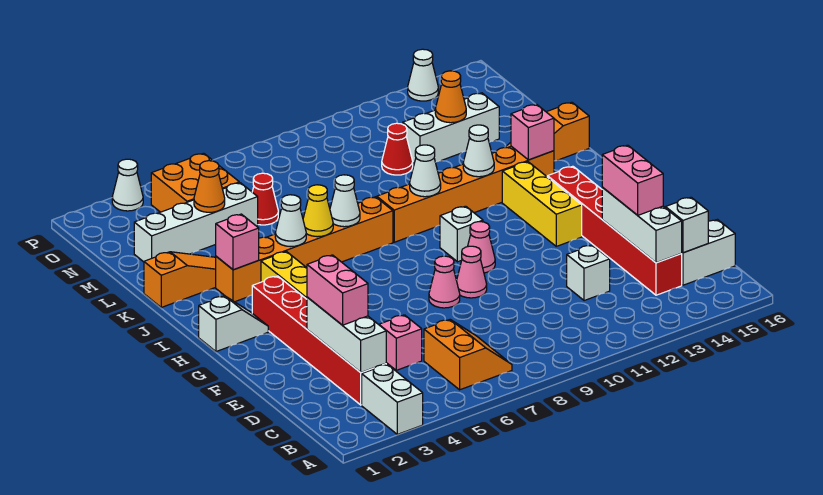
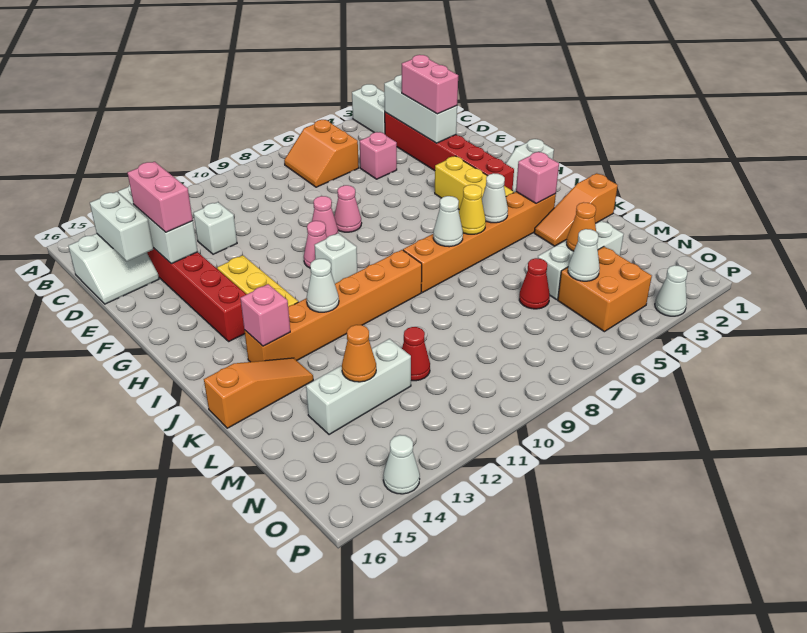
white 1x1 brick [666,197,708,253] -> white 1x2 brick [90,192,153,261]
white 1x1 cone [410,145,441,197] -> white 1x1 cone moved to [568,229,600,281]
white 1x4 brick [134,183,258,262] -> white 1x3 brick [538,221,624,300]

